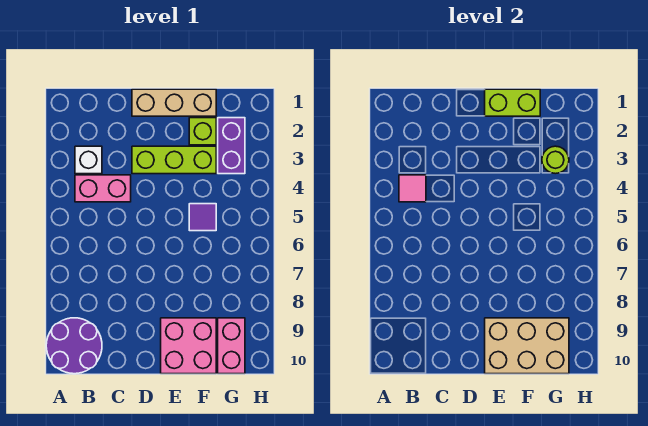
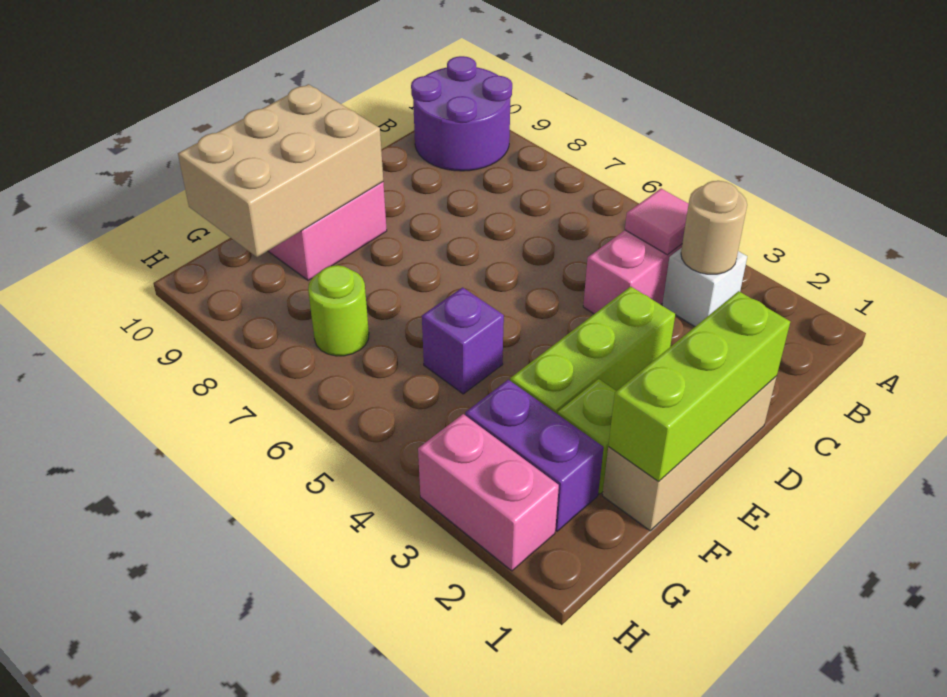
none -> tan 1x1 round brick [681,181,747,274]
lime 1x2 brick [485,89,540,116] -> lime 1x3 brick [608,291,790,481]
purple 1x1 tile [189,204,216,231] -> purple 1x1 brick [422,287,504,394]
lime 1x1 round brick [542,146,569,174] -> lime 1x1 round brick moved to [308,265,369,356]
pink 1x2 brick [218,318,245,374] -> pink 1x2 brick moved to [418,414,559,571]

